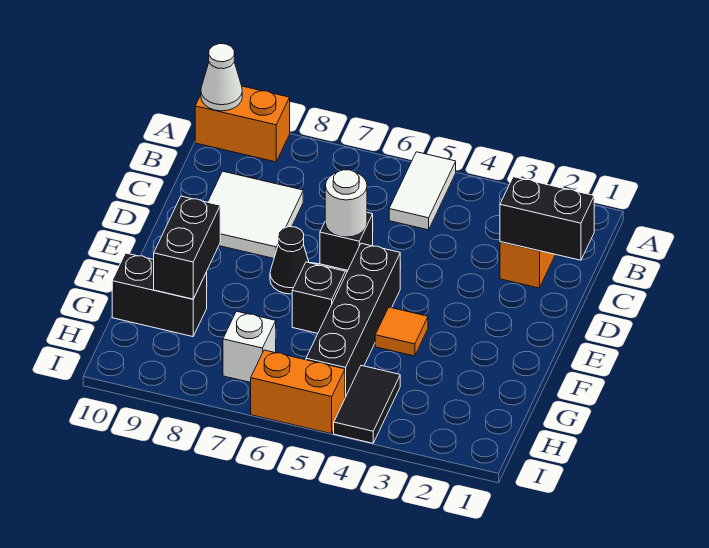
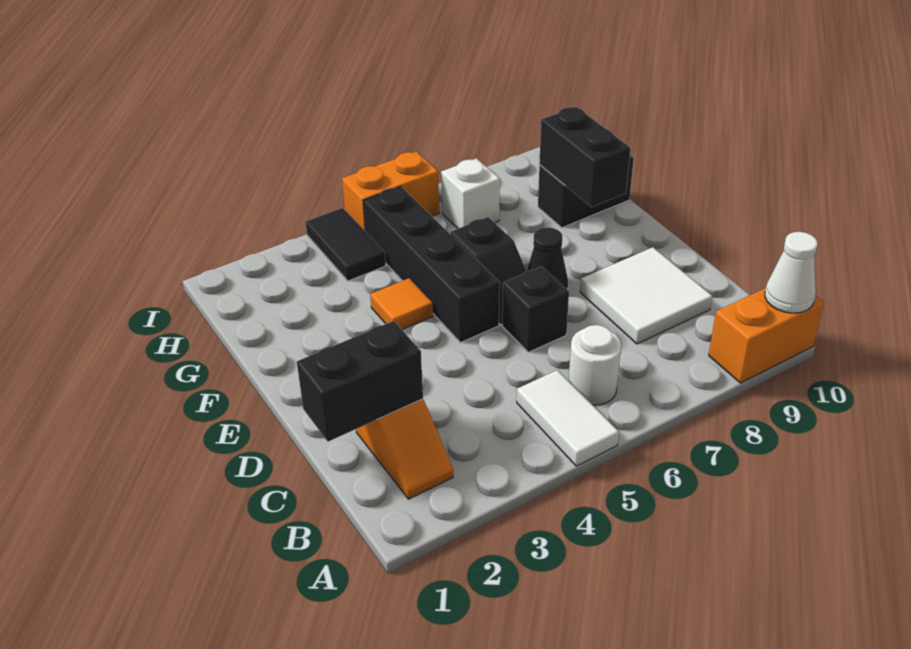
white 1x1 round brick [325,170,367,237] -> white 1x1 round brick moved to [569,325,621,405]

